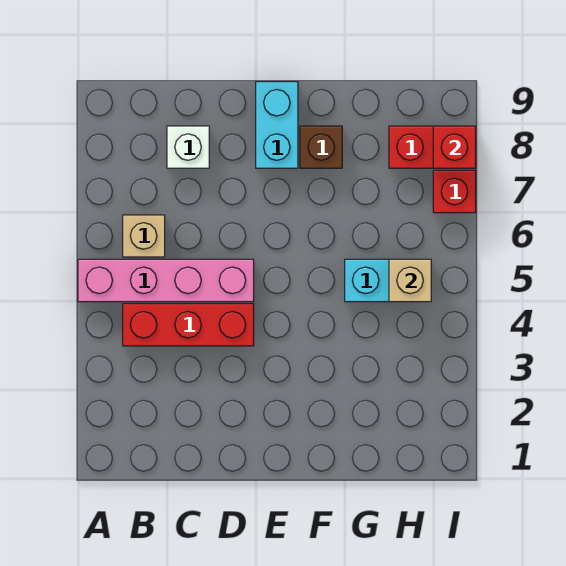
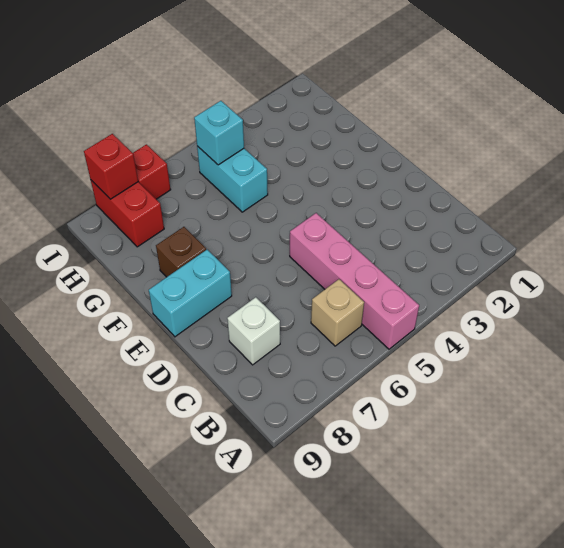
red 1x3 brick [123,304,254,346] -> none
tan 1x1 brick [389,259,431,302] -> cyan 1x1 brick [194,101,244,165]

